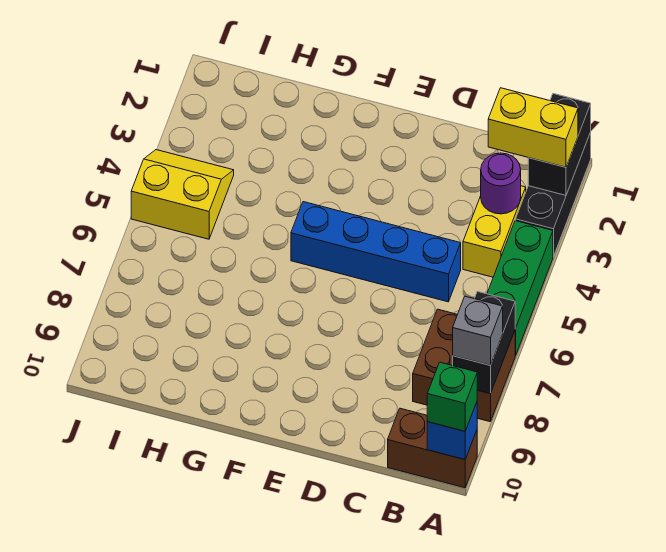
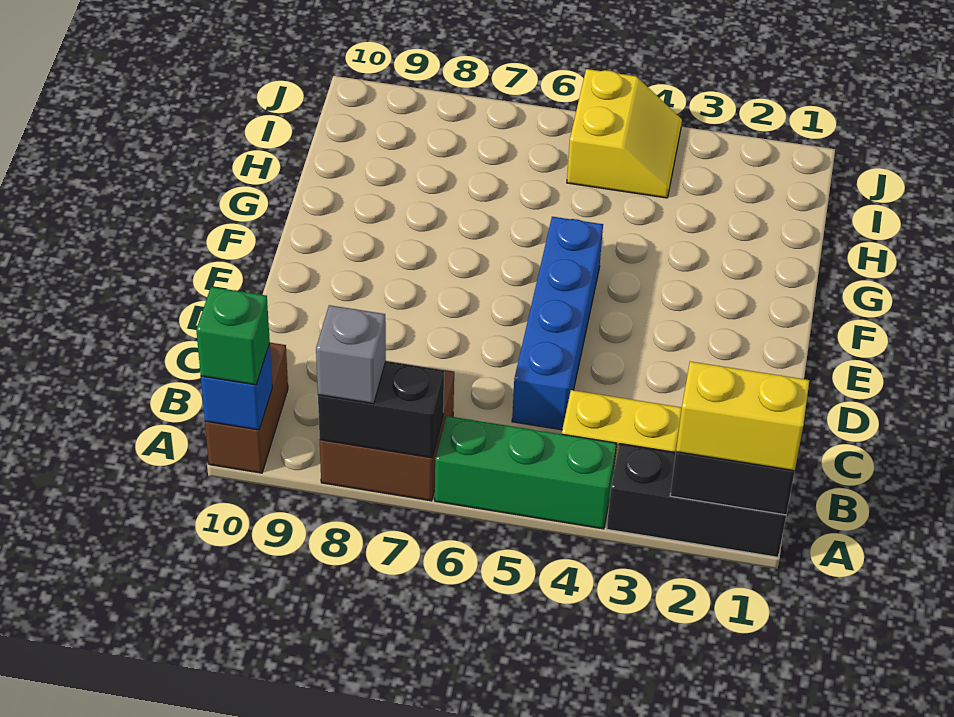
yellow 1x2 brick [488,88,578,167] -> yellow 1x2 brick turned to [676,362,809,471]
purple 1x1 round brick [481,153,521,214] -> none

